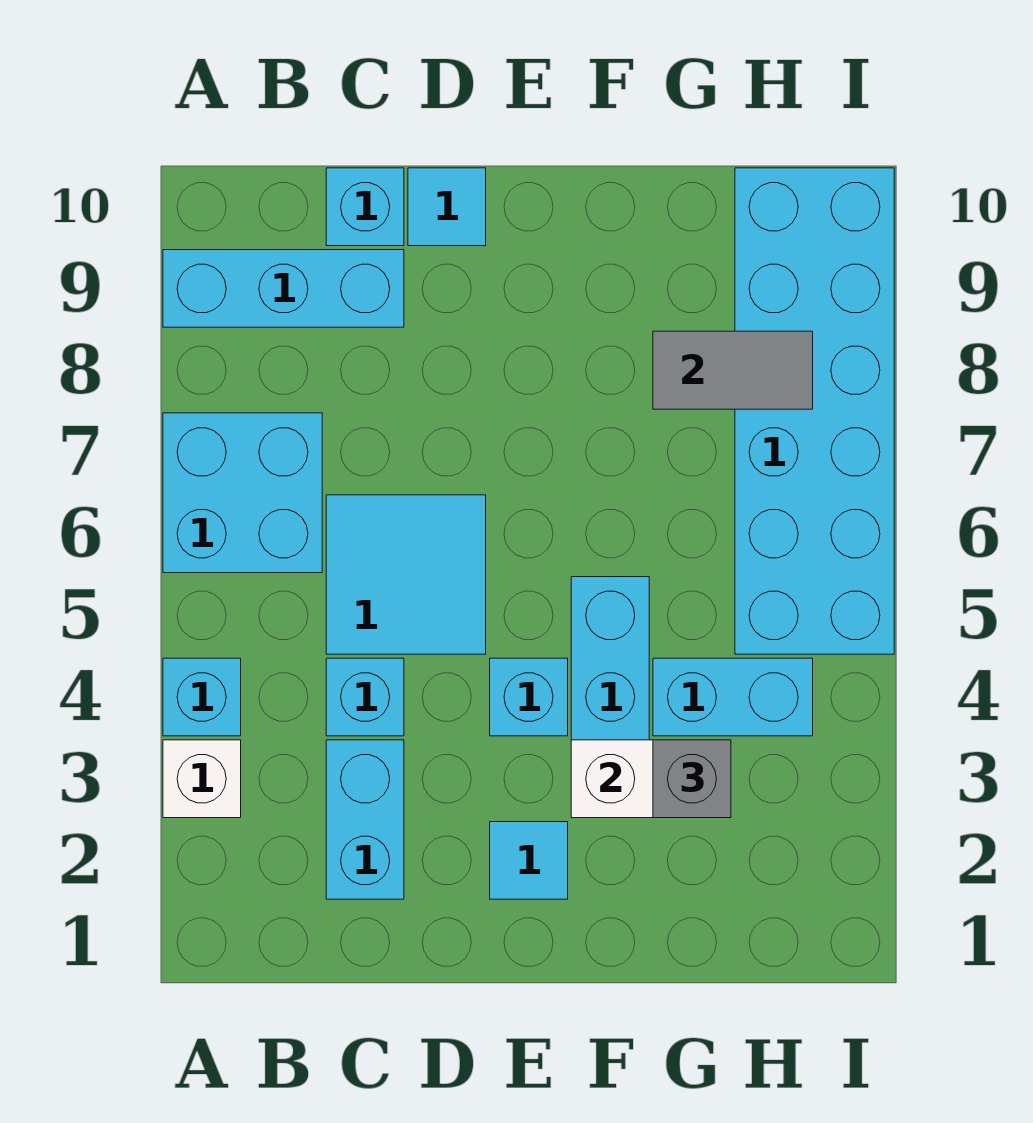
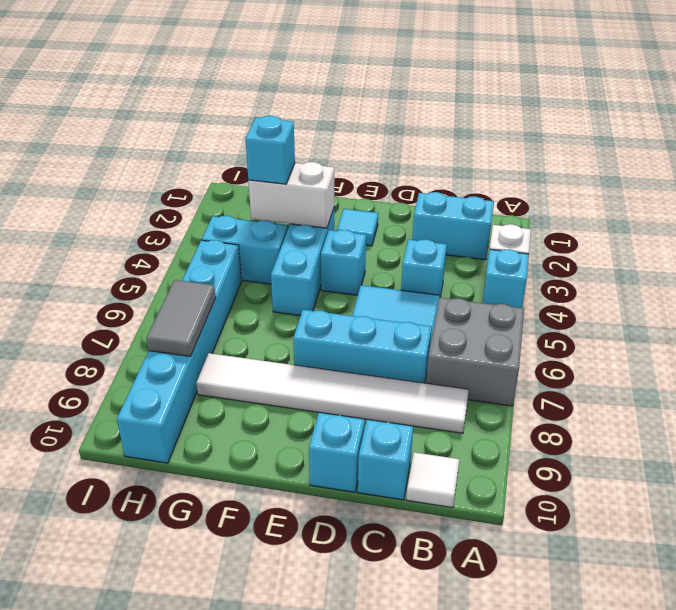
cyan 2x2 brick [163,413,322,573] -> grey 2x2 brick [426,297,524,406]
cyan 1x3 brick [163,250,404,327] -> cyan 1x3 brick moved to [293,310,431,383]
none -> white 1x6 tile [196,353,469,433]
none -> white 1x1 tile [406,452,459,508]
cyan 1x2 brick [326,740,404,899] -> cyan 1x2 brick turned to [412,192,494,260]
cyan 1x1 tile [408,168,486,246] -> cyan 1x1 brick [309,413,364,492]
grey 1x1 brick [653,740,731,818] -> cyan 1x1 brick [245,116,295,184]
grey 1x2 tile [653,331,813,409] -> grey 1x2 tile turned to [146,280,216,356]
cyan 2x6 brick [735,168,894,654] -> cyan 1x6 brick [117,240,242,463]

